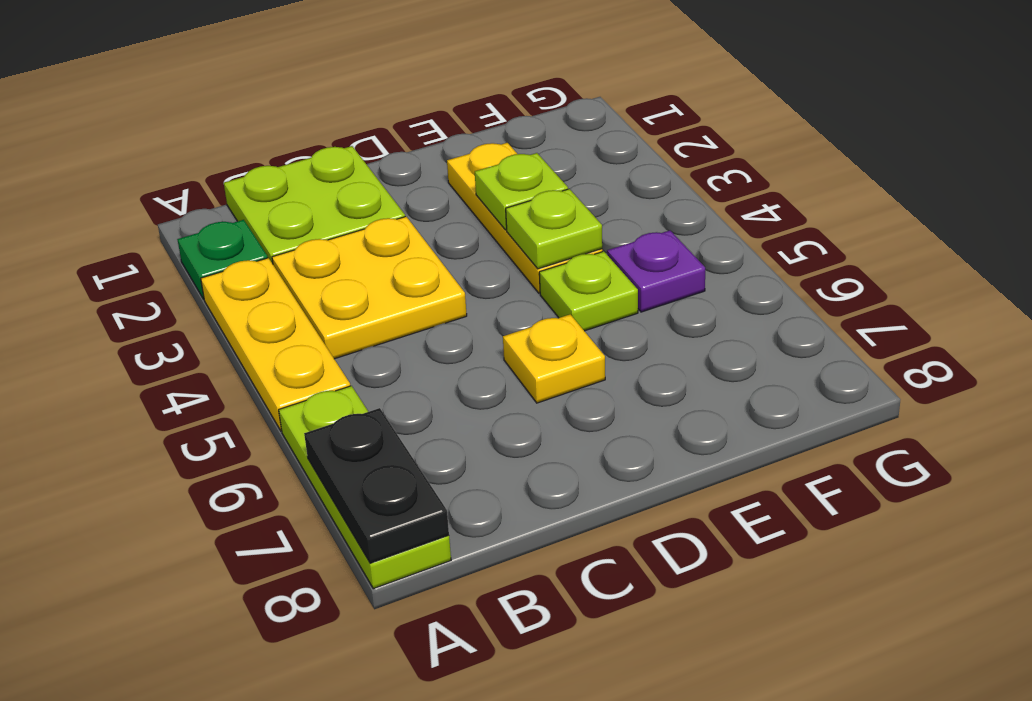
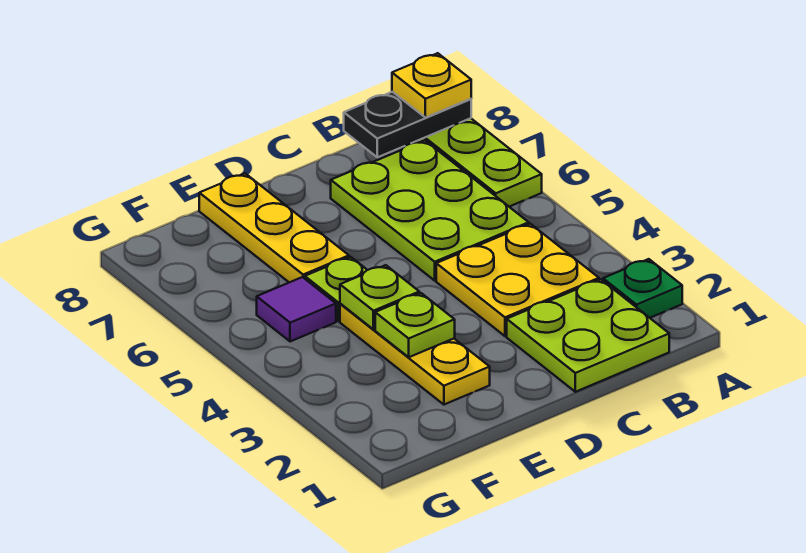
yellow 1x3 plate [201,258,350,431] -> yellow 1x3 plate moved to [199,174,349,282]
black 1x2 plate [304,408,449,563] -> black 1x2 plate turned to [344,92,471,157]
none -> lime 2x3 plate [331,140,529,280]
yellow 1x1 plate [503,314,605,403] -> yellow 1x1 plate moved to [392,53,471,118]
purple 1x1 plate [607,230,705,312] -> purple 1x1 tile [257,277,336,342]

